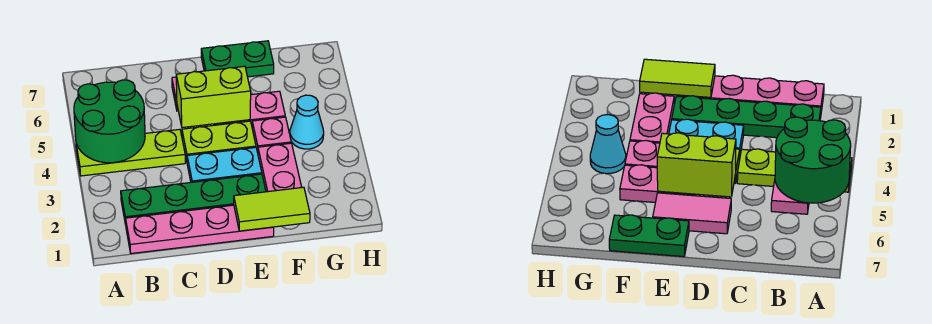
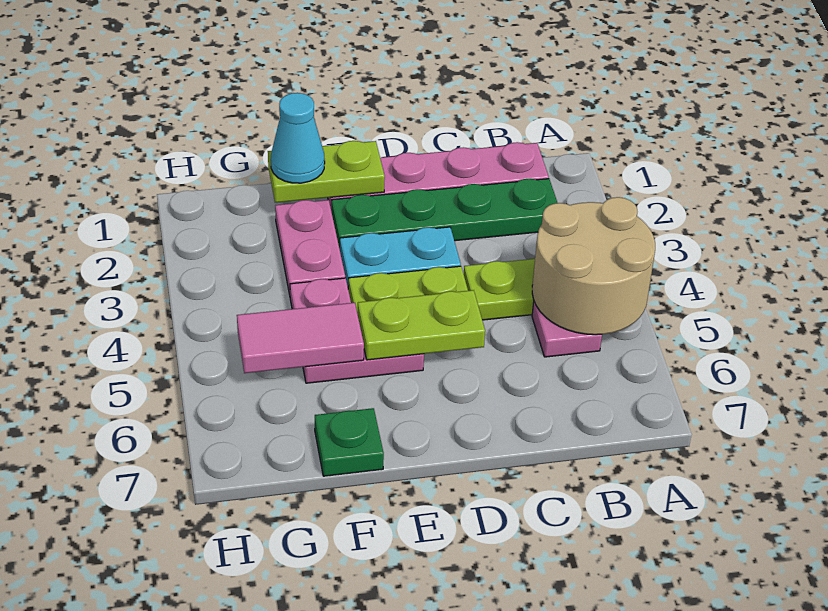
green 2x2 round brick [74,80,145,163] -> tan 2x2 round brick [532,197,655,335]
lime 1x2 brick [176,66,251,128] -> lime 1x2 plate [358,290,485,360]
pink 1x2 tile [653,193,731,234] -> pink 1x2 tile moved to [237,303,364,373]
lime 1x2 tile [234,187,310,231] -> lime 1x2 plate [268,141,385,203]
green 1x2 plate [201,41,274,77] -> green 1x1 plate [315,408,384,476]
cyan 1x1 cone [290,95,324,149] -> cyan 1x1 cone moved to [271,93,325,183]

